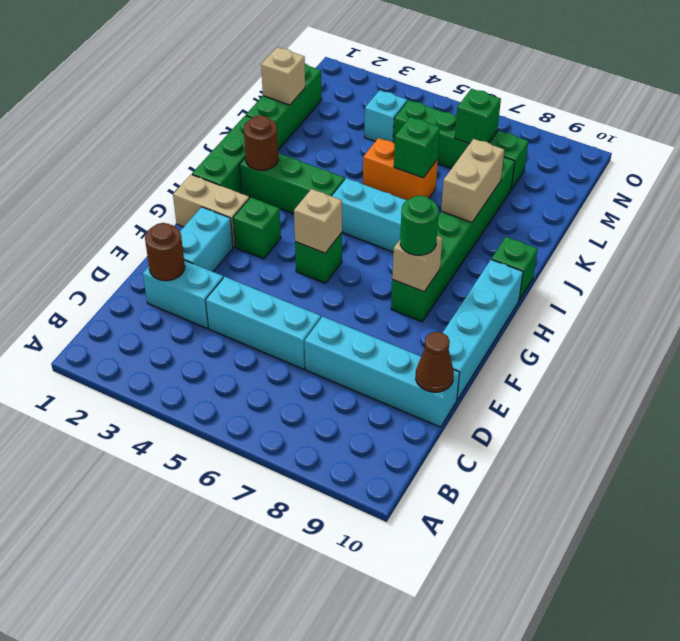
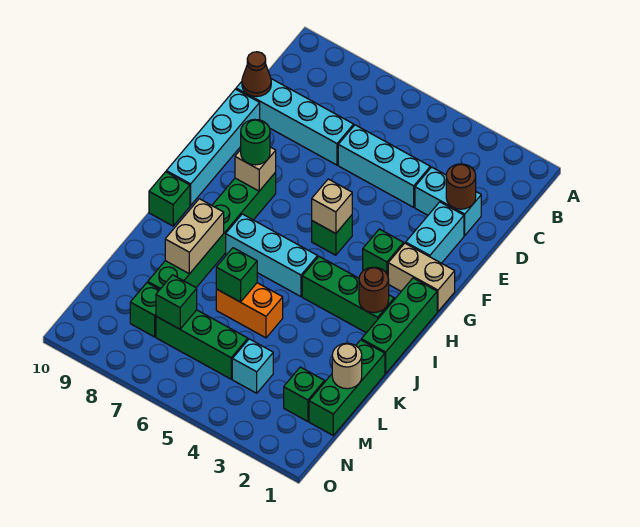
tan 1x1 brick [261,47,305,105] -> tan 1x1 round brick [332,343,362,389]
none -> green 1x1 brick [284,367,325,421]

